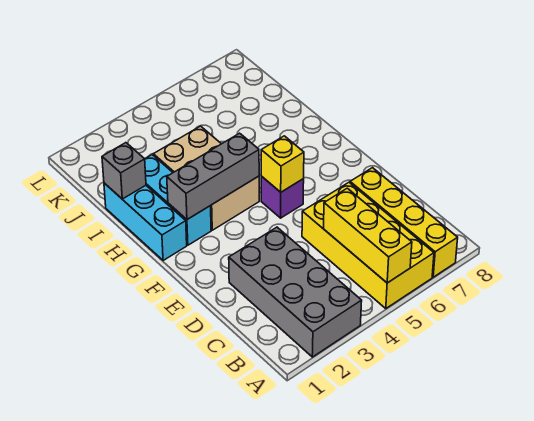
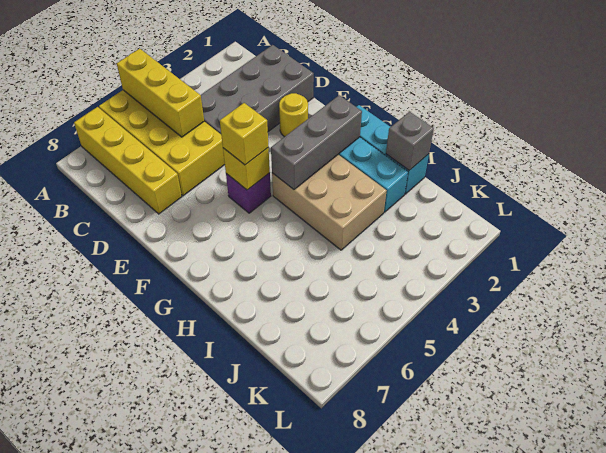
grey 2x4 brick [229,227,362,357] -> grey 2x4 brick turned to [201,45,314,134]
none -> yellow 1x1 round brick [279,93,308,137]
none -> yellow 1x1 brick [220,103,268,165]

